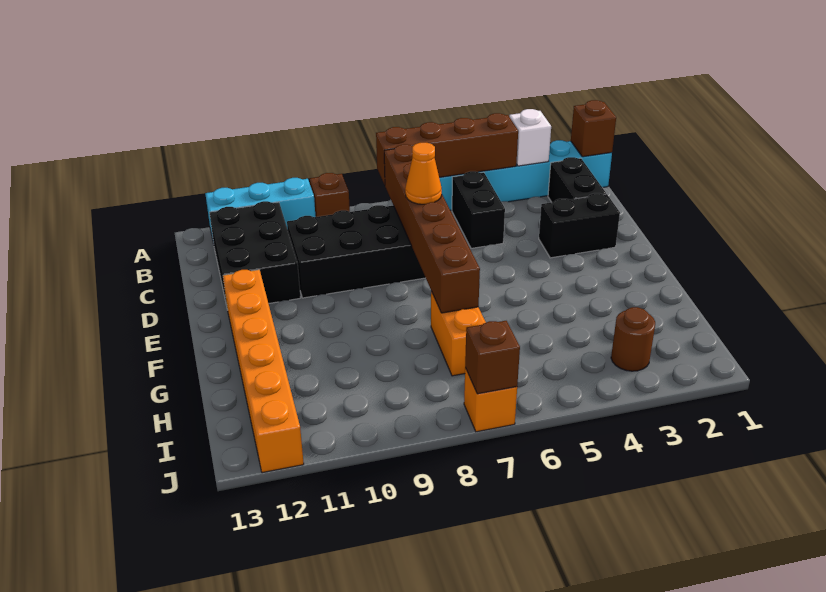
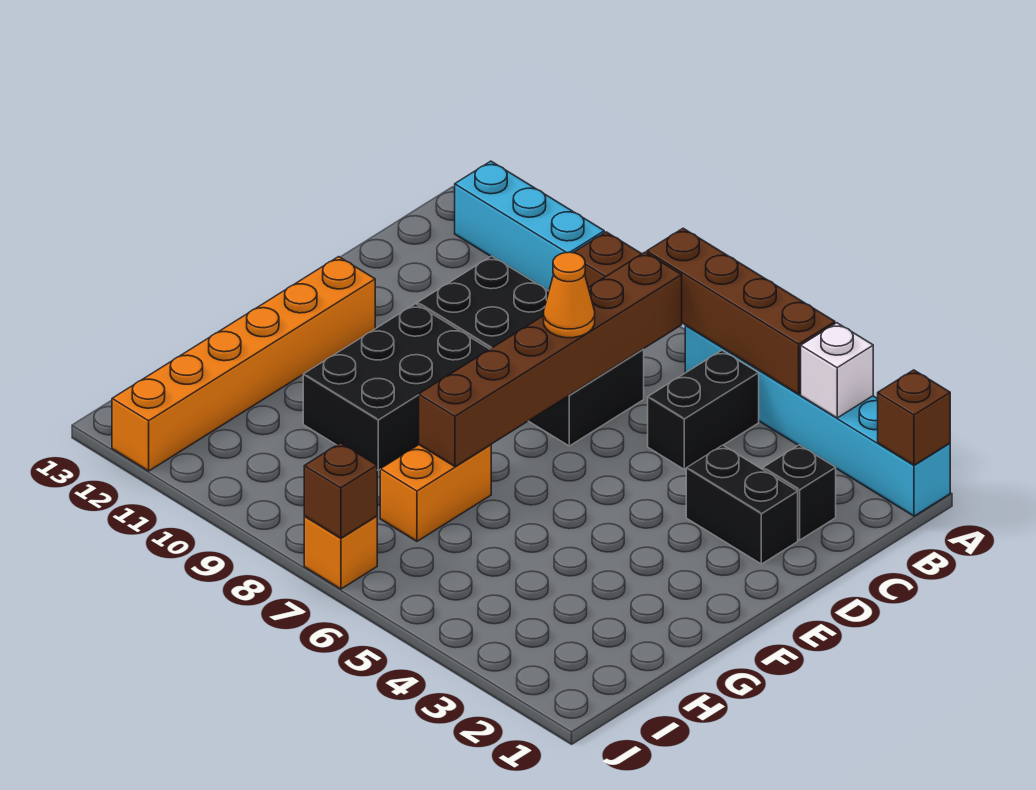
black 1x2 brick [548,157,606,202] -> black 1x1 brick [763,445,836,540]
black 2x3 brick [209,201,301,305] -> black 2x3 brick moved to [303,304,490,470]
brown 1x1 round brick [611,307,655,371] -> none

